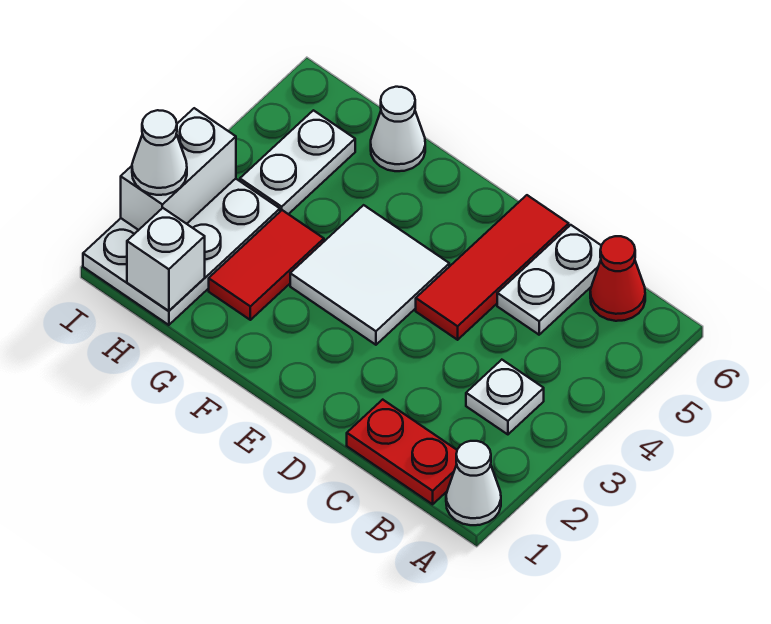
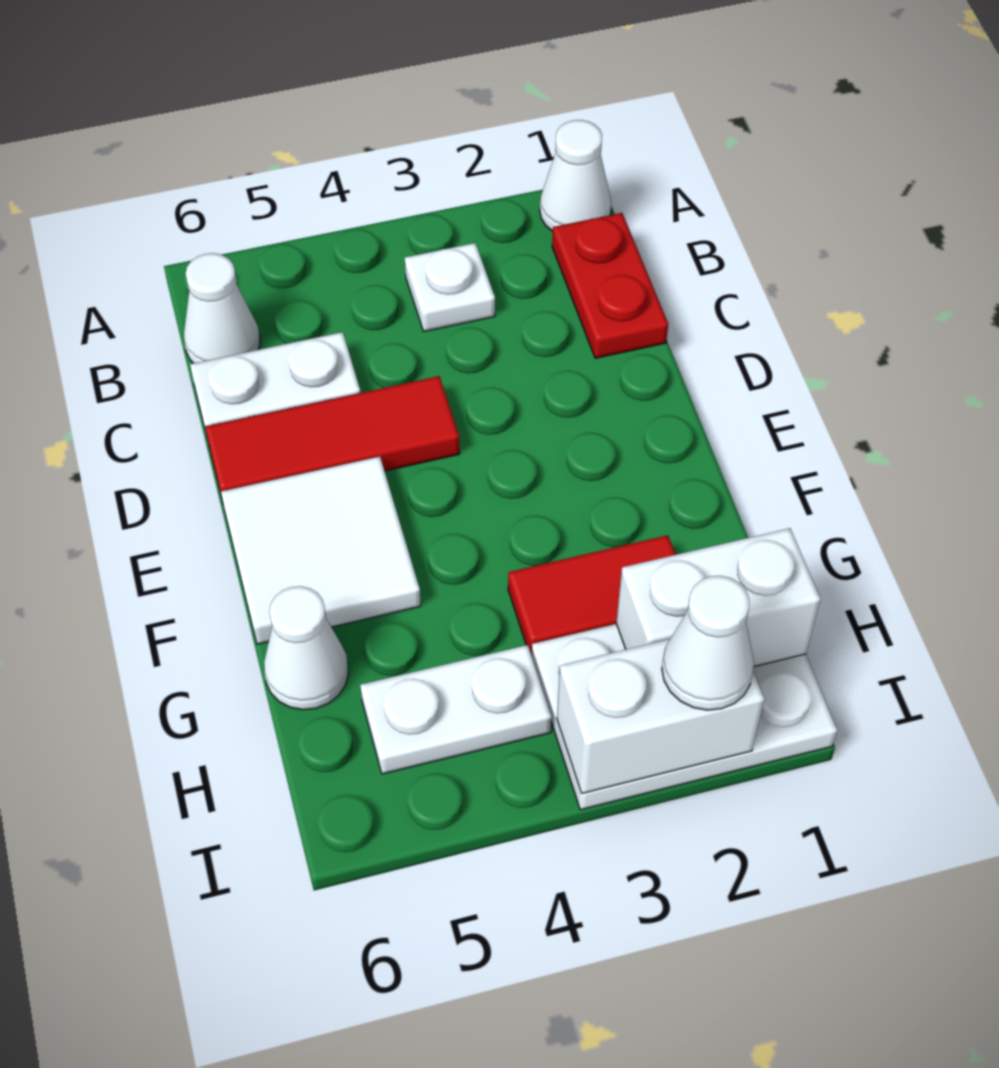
red 1x1 cone [590,236,645,321] -> white 1x1 cone [184,253,260,363]
white 2x2 tile [290,205,449,345] -> white 2x2 tile moved to [221,457,421,644]
white 1x1 brick [127,208,205,311] -> white 1x2 brick [616,528,821,666]

